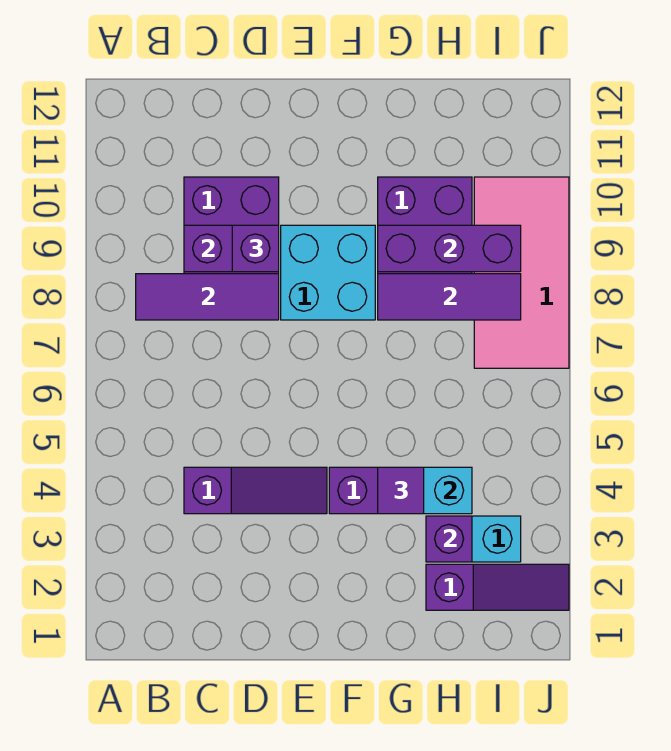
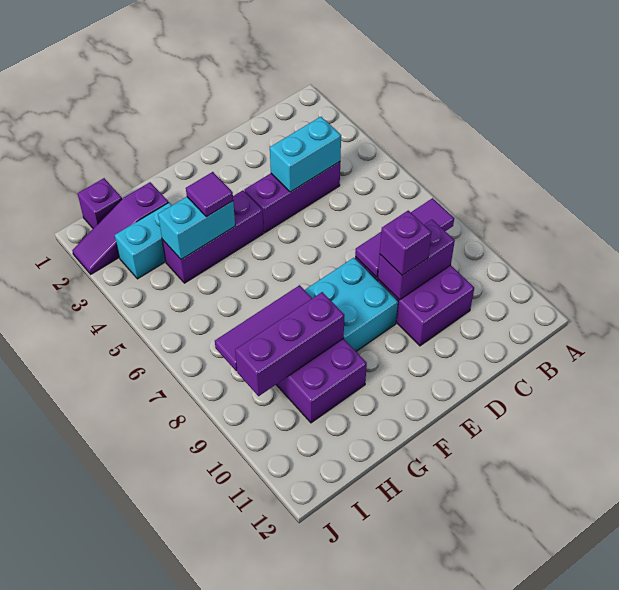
purple 1x3 slope [184,467,327,514] -> purple 1x3 brick [244,162,340,233]
none -> cyan 1x2 brick [270,117,341,192]
purple 1x1 brick [426,516,472,562] -> purple 1x1 brick moved to [78,178,122,228]
pink 2x4 tile [474,177,569,368] -> none

